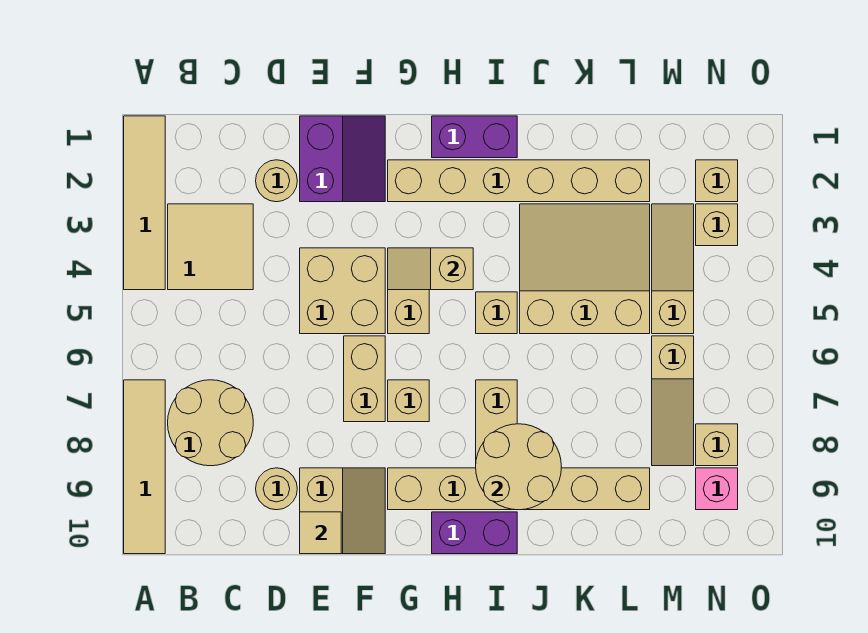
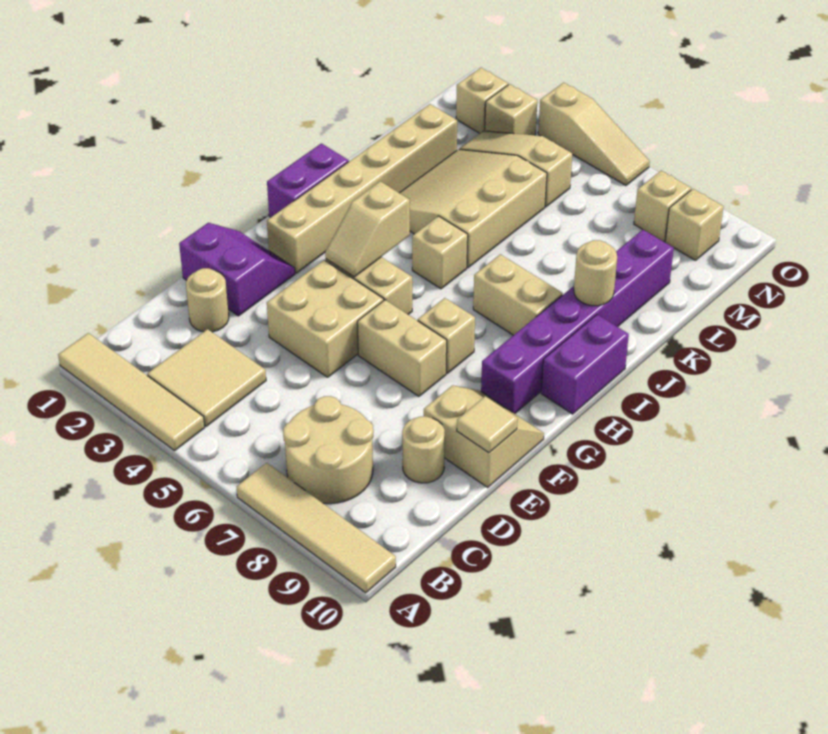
tan 1x6 brick [388,468,650,510] -> purple 1x6 brick [481,230,674,414]
tan 2x2 round brick [476,424,561,510] -> tan 1x1 round brick [574,240,617,306]
tan 1x3 slope [652,336,694,466] -> tan 1x3 slope moved to [538,83,650,185]
pink 1x1 brick [696,468,738,510] -> tan 1x1 brick [665,189,724,260]

